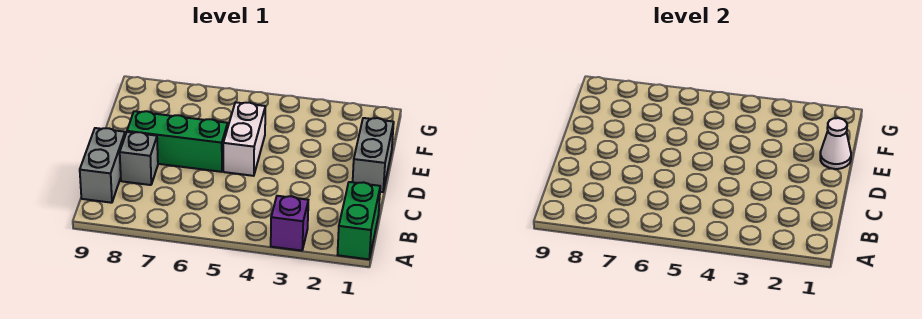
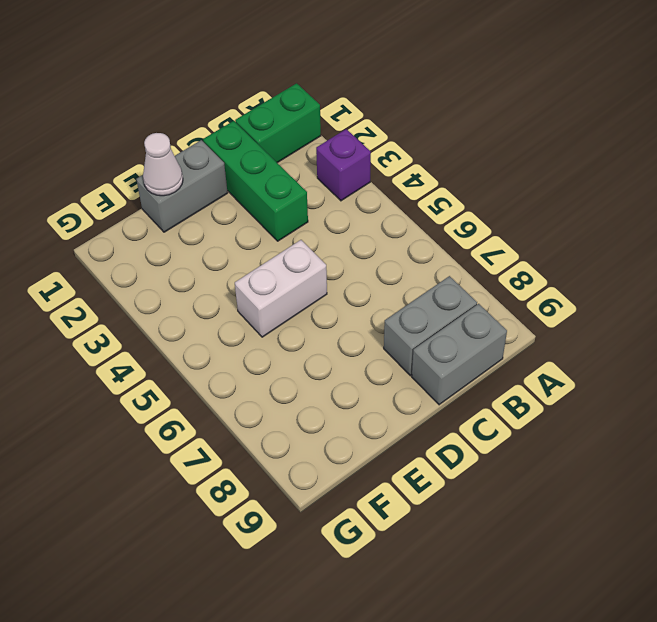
grey 1x1 brick [120,132,158,185] -> grey 1x2 brick [384,276,477,376]
green 1x3 brick [127,111,228,172] -> green 1x3 brick moved to [203,121,308,241]

